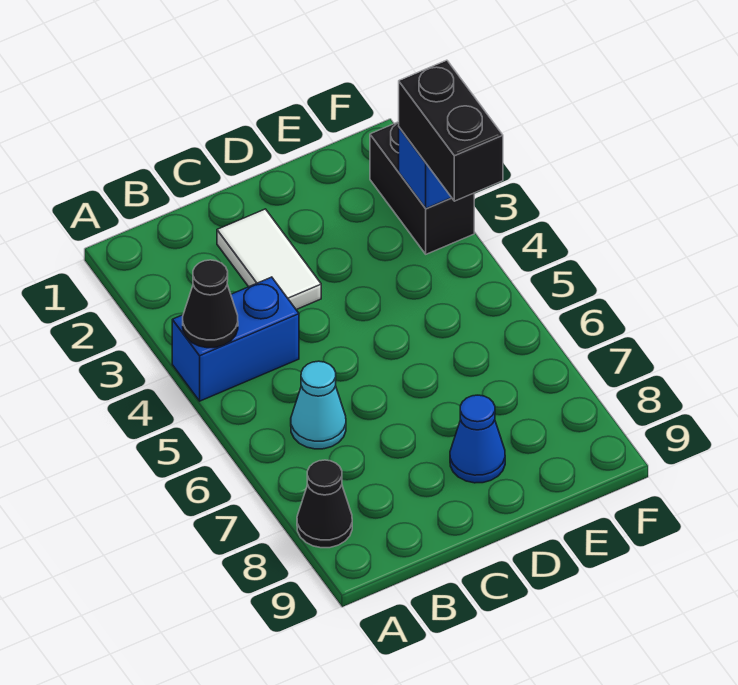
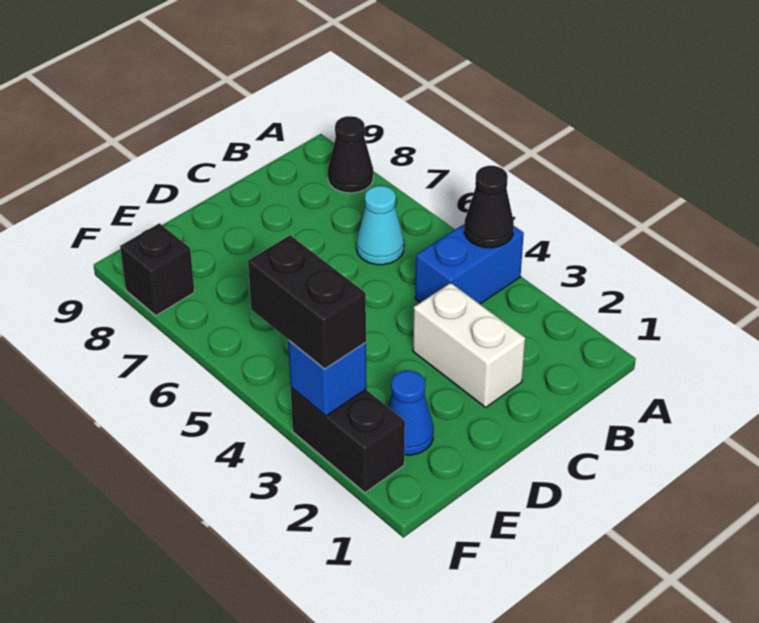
white 1x2 tile [217,209,321,310] -> white 1x2 brick [413,283,525,407]
blue 1x1 cone [450,395,505,483] -> blue 1x1 cone moved to [388,371,434,455]
none -> black 1x1 brick [120,223,194,315]

